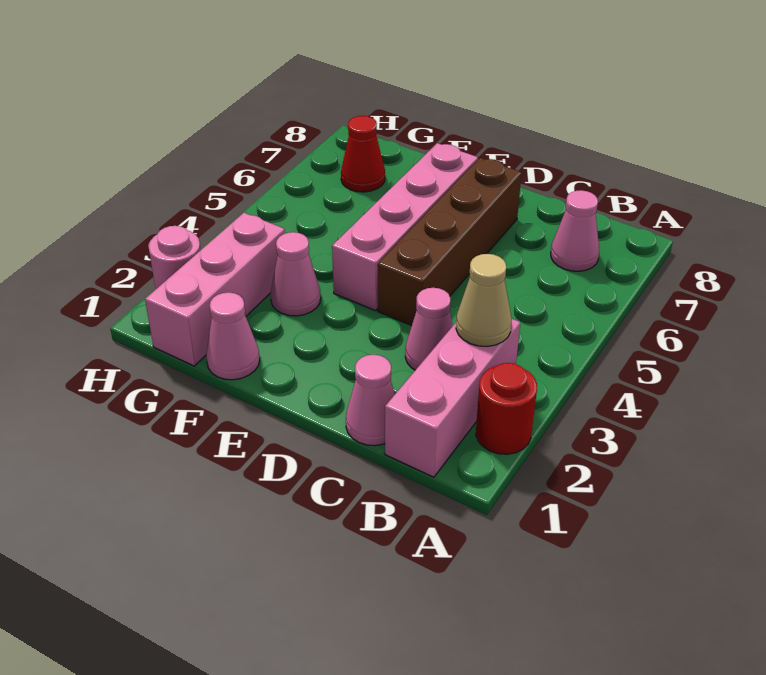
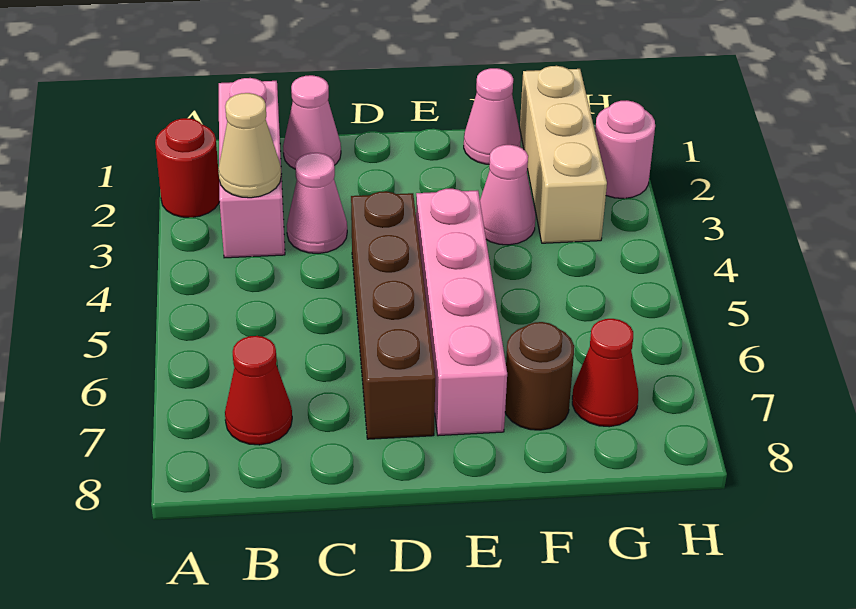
pink 1x1 cone [551,190,599,271] -> red 1x1 cone [225,336,292,445]
none -> brown 1x1 round brick [505,322,574,430]
pink 1x3 brick [145,213,285,366] -> tan 1x3 brick [520,66,607,243]

